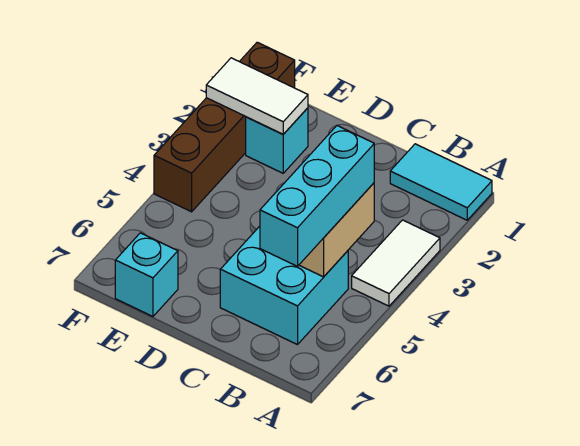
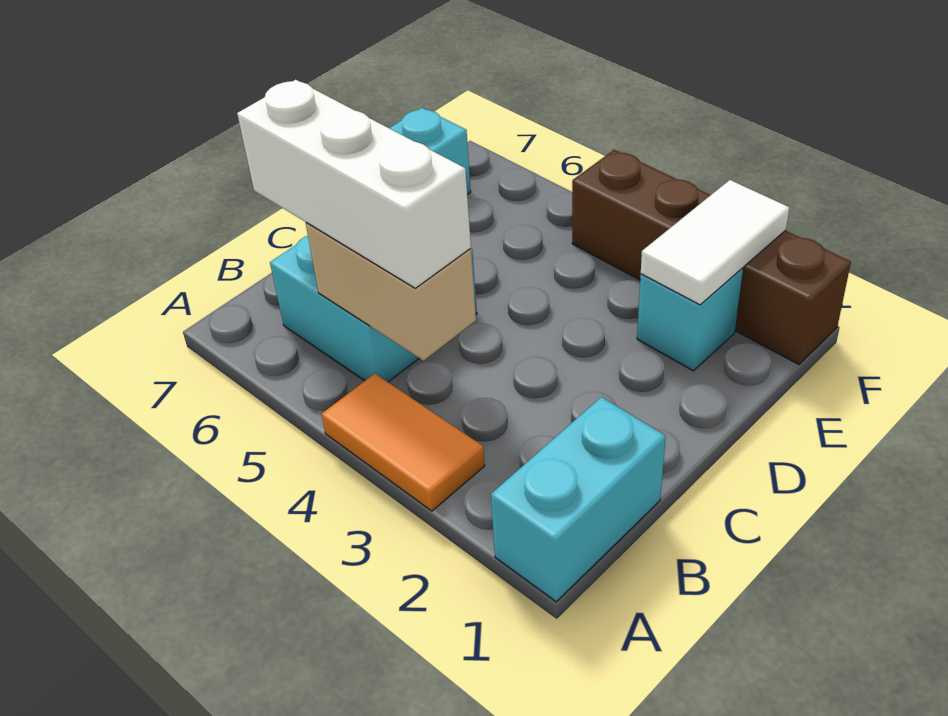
cyan 1x2 tile [390,144,492,220] -> cyan 1x2 brick [491,397,666,602]
white 1x2 tile [352,220,440,306] -> orange 1x2 tile [322,374,485,511]
cyan 1x3 brick [260,126,374,266] -> white 1x3 brick [237,80,471,288]

